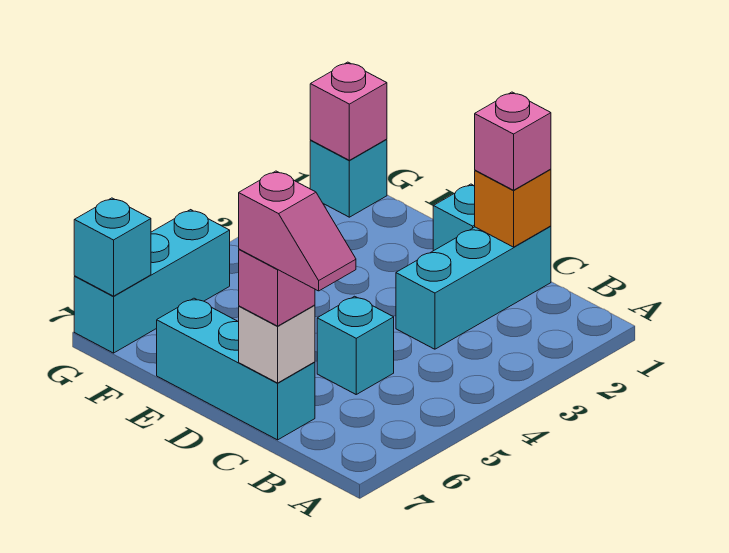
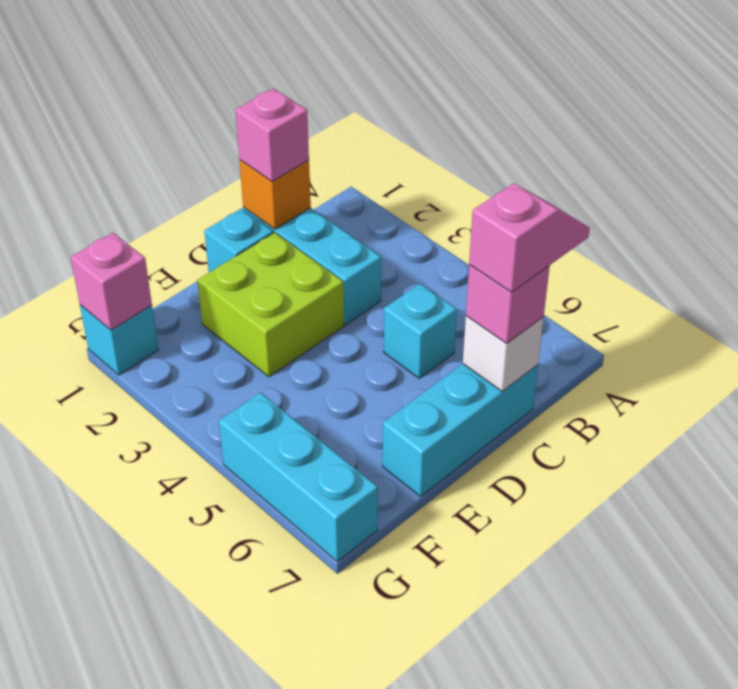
none -> lime 2x2 brick [197,232,344,377]
cyan 1x1 brick [74,198,151,296] -> none

